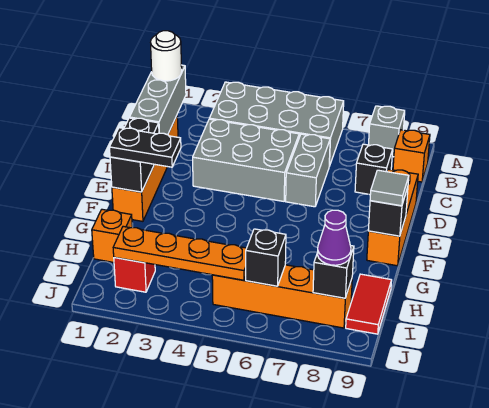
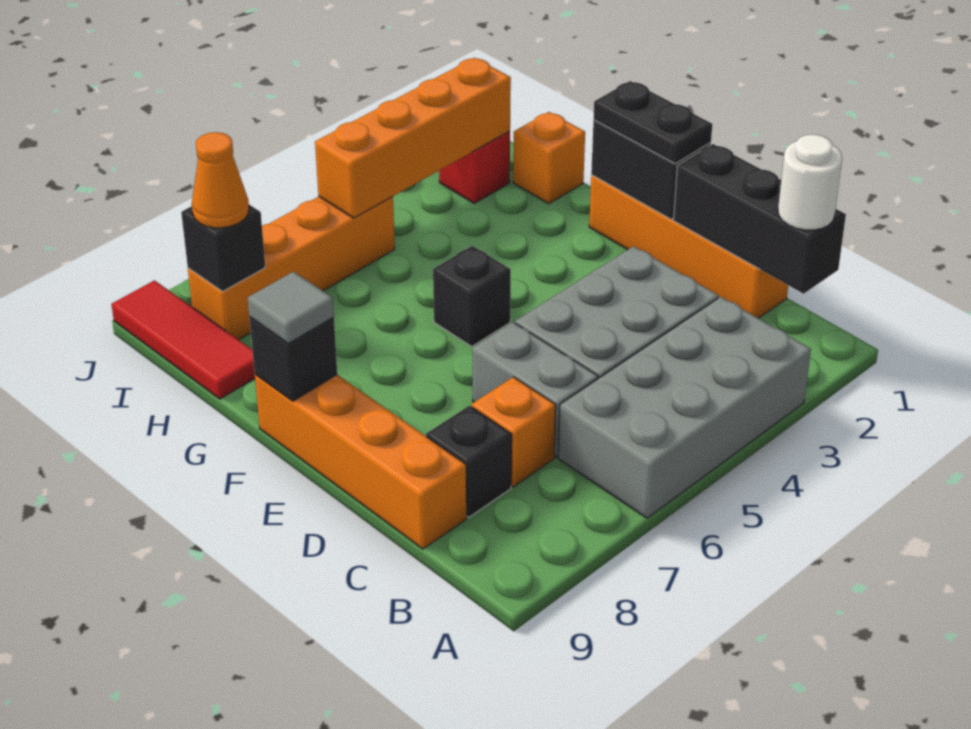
grey 1x1 brick [369,106,405,157] -> none
grey 1x3 brick [130,65,186,135] -> black 1x3 brick [673,144,846,294]
orange 1x1 brick [393,130,430,182] -> orange 1x1 brick moved to [472,377,556,487]
orange 1x3 brick [367,169,418,266] -> orange 1x4 brick [255,375,467,549]
black 1x2 plate [109,128,181,167] -> black 1x2 plate turned to [594,81,712,164]
red 1x2 tile [346,274,392,334] -> red 1x3 tile [111,281,255,399]
orange 1x4 plate [113,226,247,280] -> orange 1x4 brick [315,58,511,218]
black 1x1 brick [246,229,286,286] -> black 1x1 brick moved to [433,246,511,346]
purple 1x1 cone [317,210,351,265] -> orange 1x1 cone [192,132,249,228]

